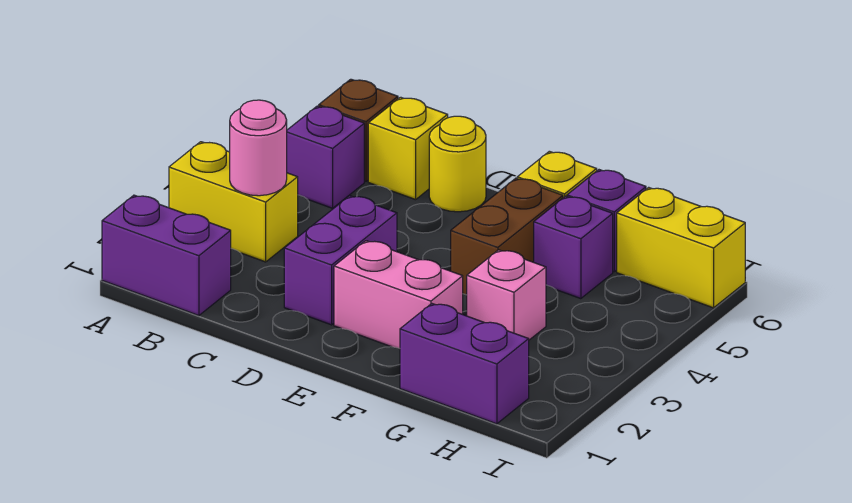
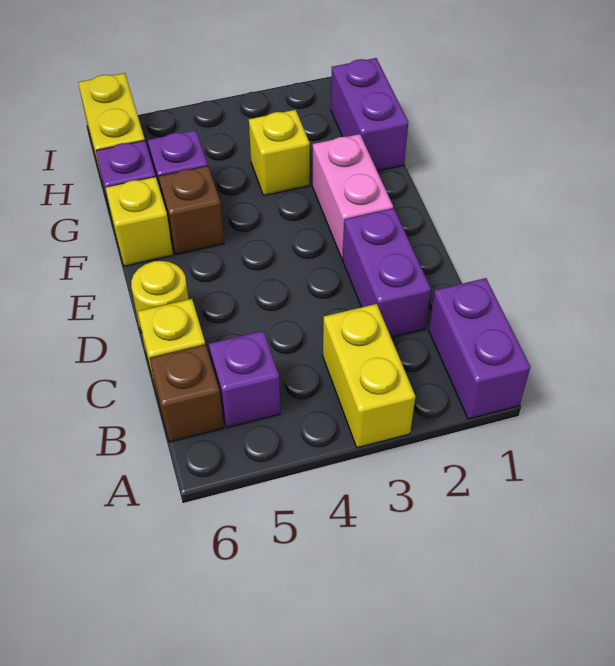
pink 1x1 round brick [230,100,287,196] -> none
purple 1x2 brick [284,196,397,325] -> purple 1x2 brick turned to [343,208,431,338]
brown 1x2 brick [451,178,563,295] -> brown 1x1 brick [159,166,224,255]
pink 1x1 brick [467,250,546,340] -> yellow 1x1 brick [249,110,310,196]

